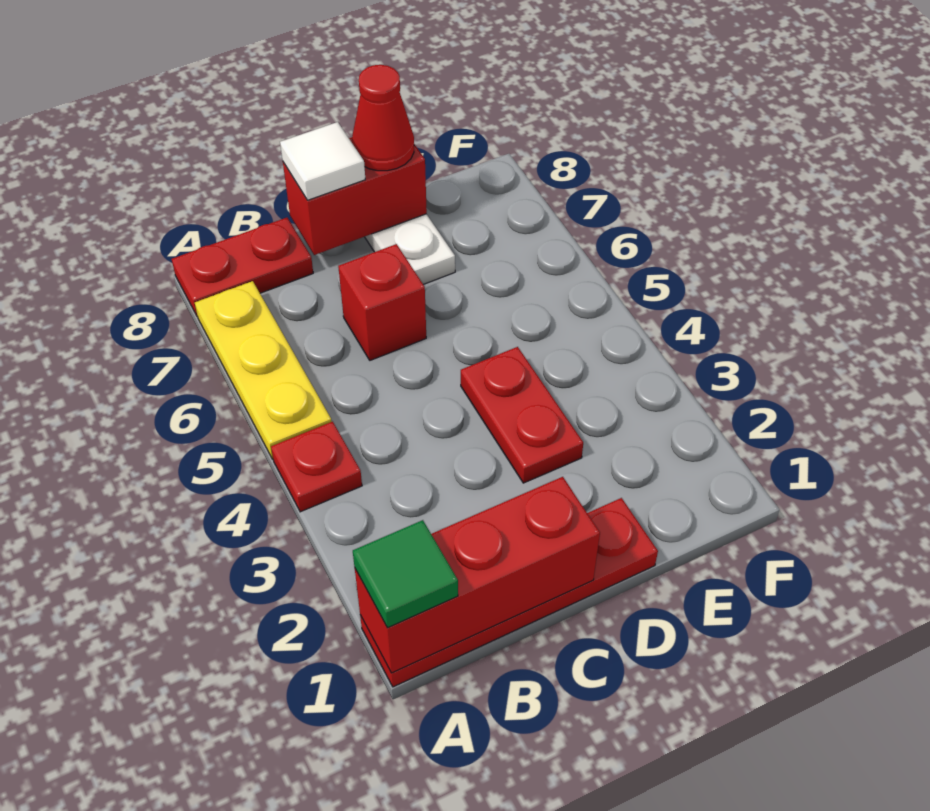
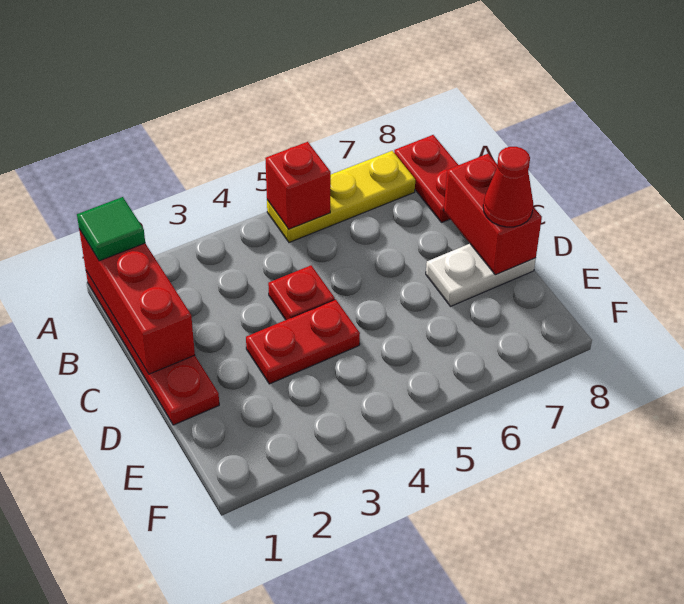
red 1x1 plate [271,422,362,512] -> red 1x1 plate moved to [268,265,335,320]
red 1x1 brick [338,244,426,360] -> red 1x1 brick moved to [265,142,331,229]
white 1x1 tile [280,122,365,200] -> none

